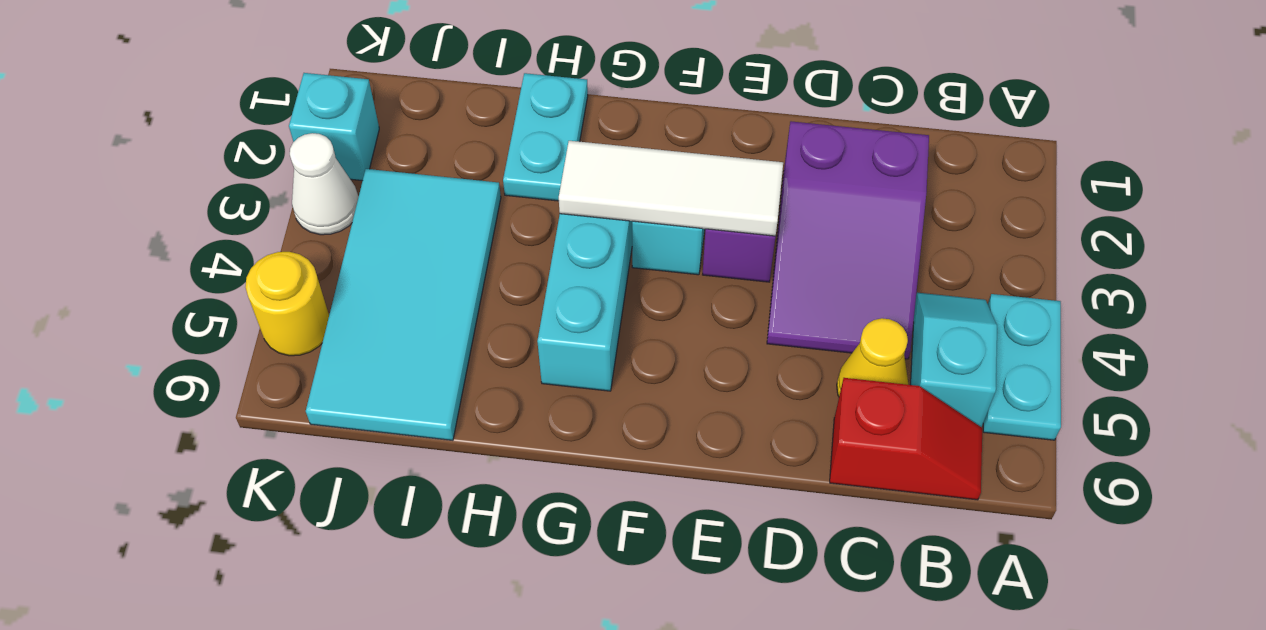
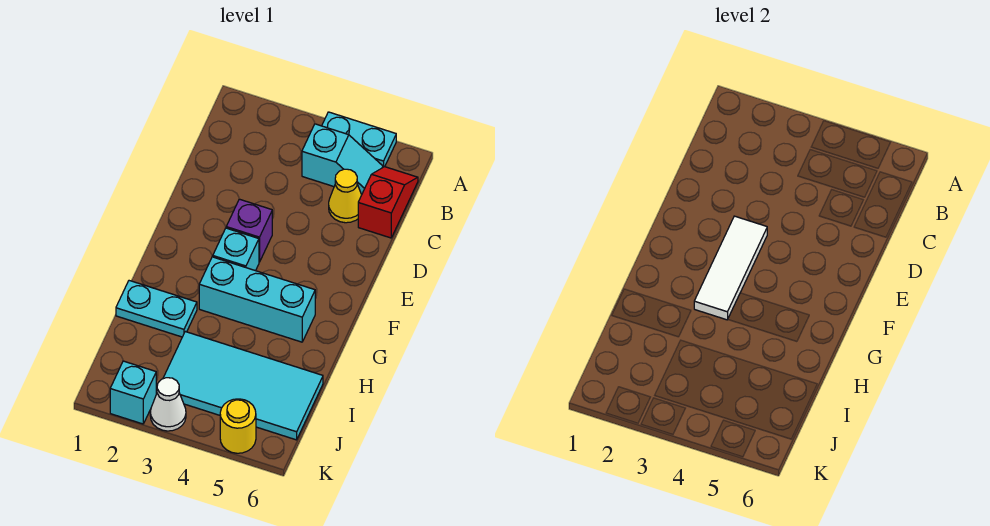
cyan 1x2 slope [911,293,997,427] -> cyan 1x2 slope turned to [302,124,383,195]
purple 2x3 slope [767,121,929,359] -> none

